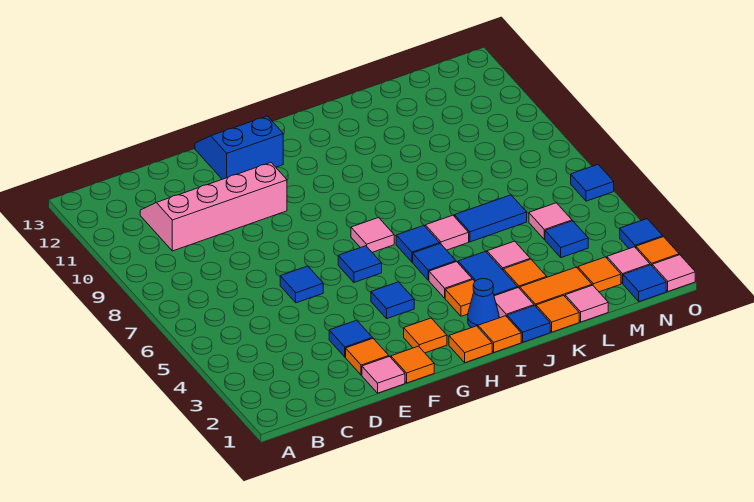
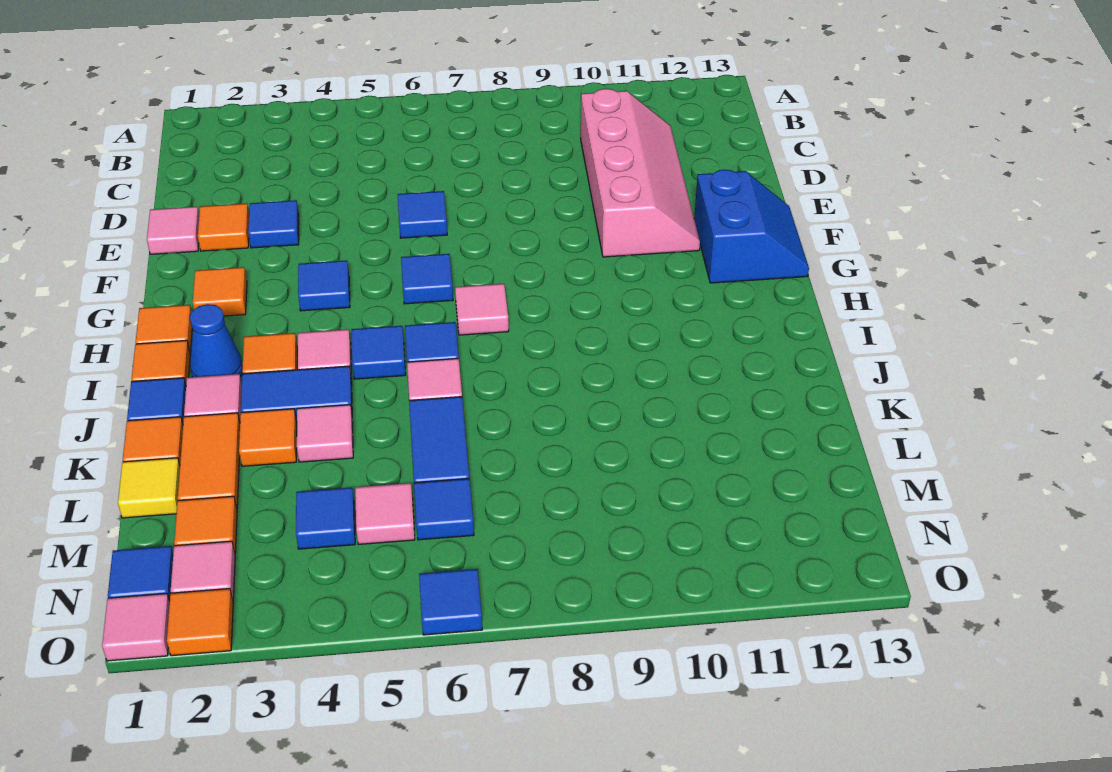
orange 1x1 tile [391,346,434,383] -> none
pink 1x1 tile [565,285,608,322] -> yellow 1x1 tile [118,458,180,518]
blue 1x1 tile [620,219,663,249] -> blue 1x1 tile moved to [414,479,474,540]

